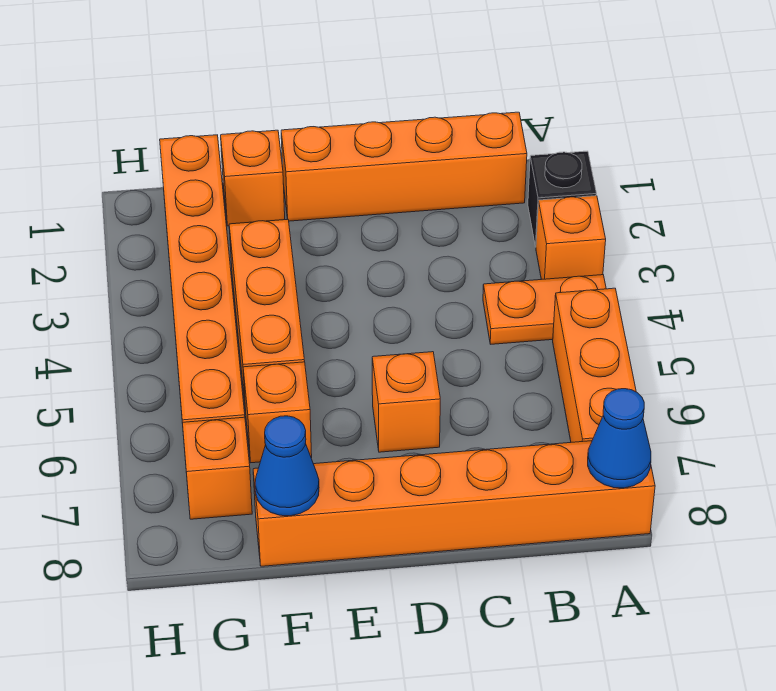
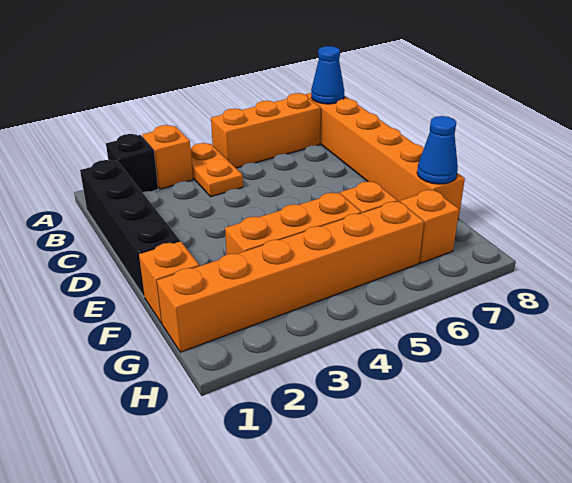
orange 1x4 brick [281,112,527,221] -> black 1x4 brick [80,160,180,296]
orange 1x1 brick [372,352,440,452] -> none

